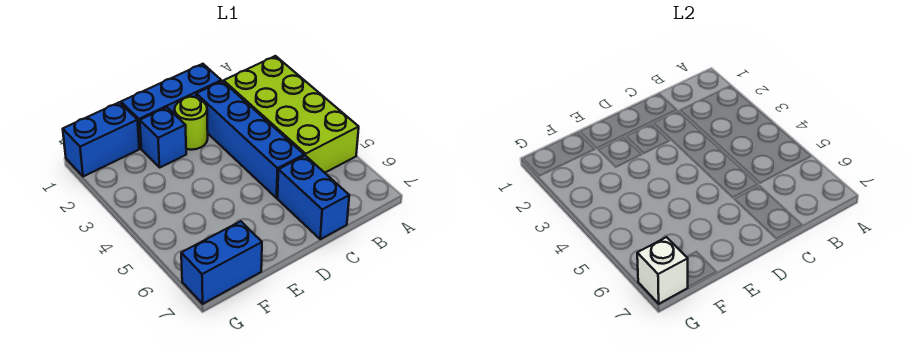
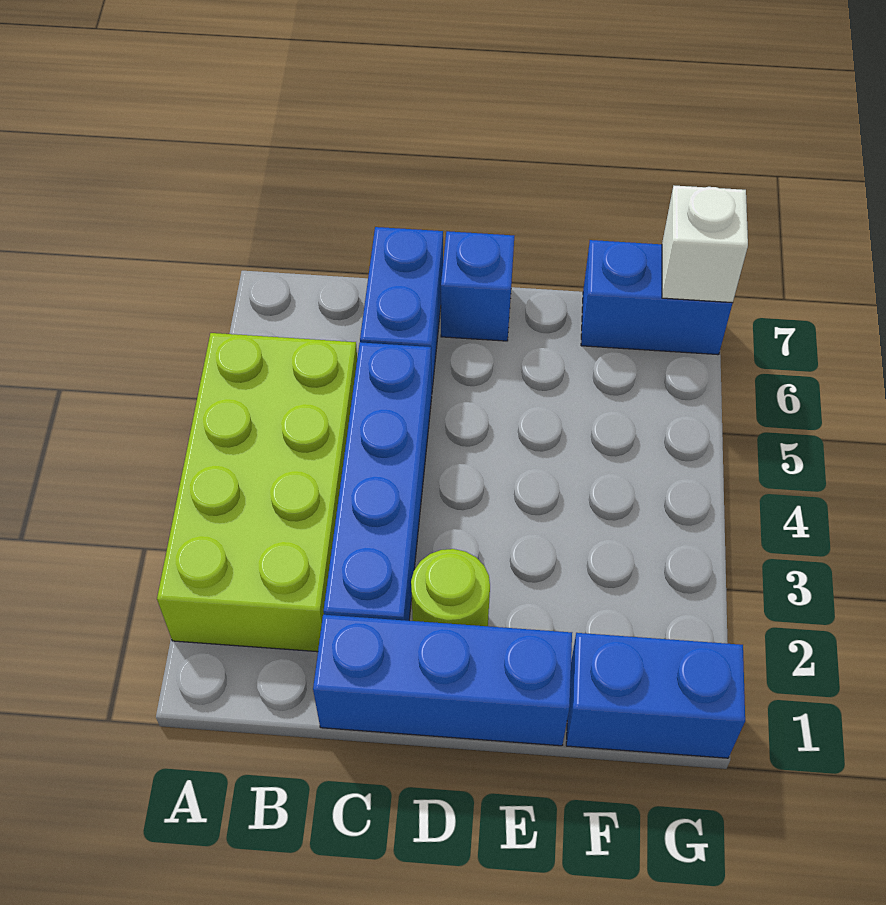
blue 1x1 brick [140,107,186,167] -> blue 1x1 brick moved to [441,231,514,341]

